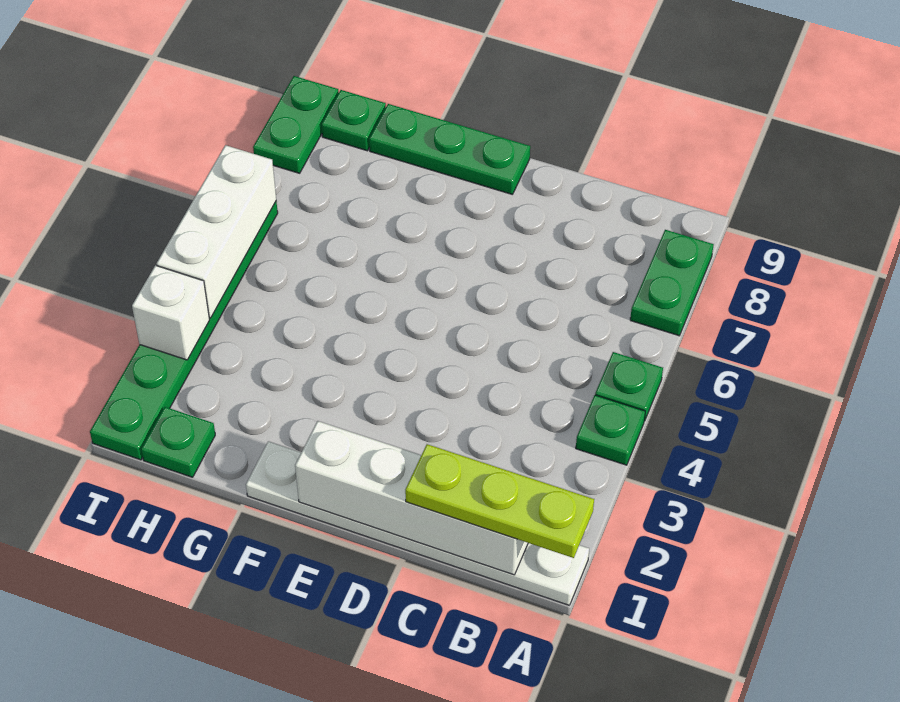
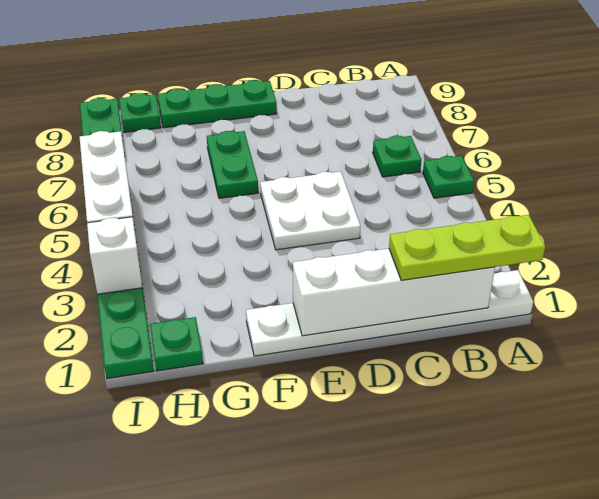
green 1x1 plate [576,395,645,465] -> green 1x1 plate moved to [373,136,421,177]
green 1x2 plate [630,230,714,336] -> green 1x2 plate moved to [207,131,258,198]
none -> white 2x2 plate [260,171,360,250]

